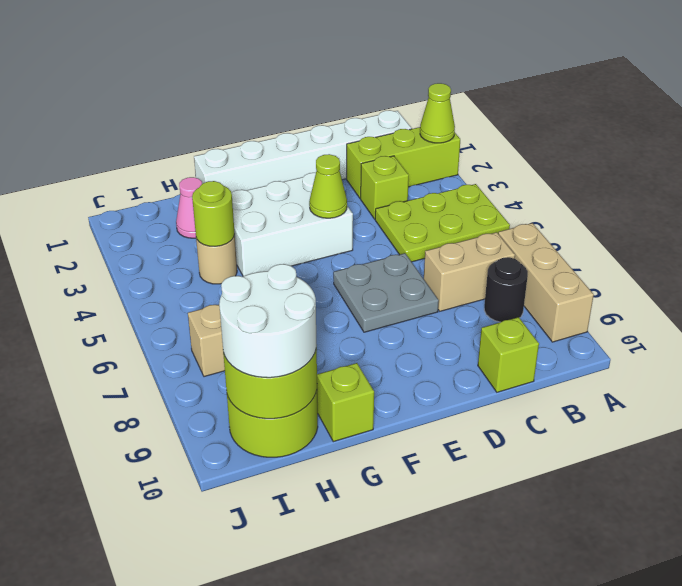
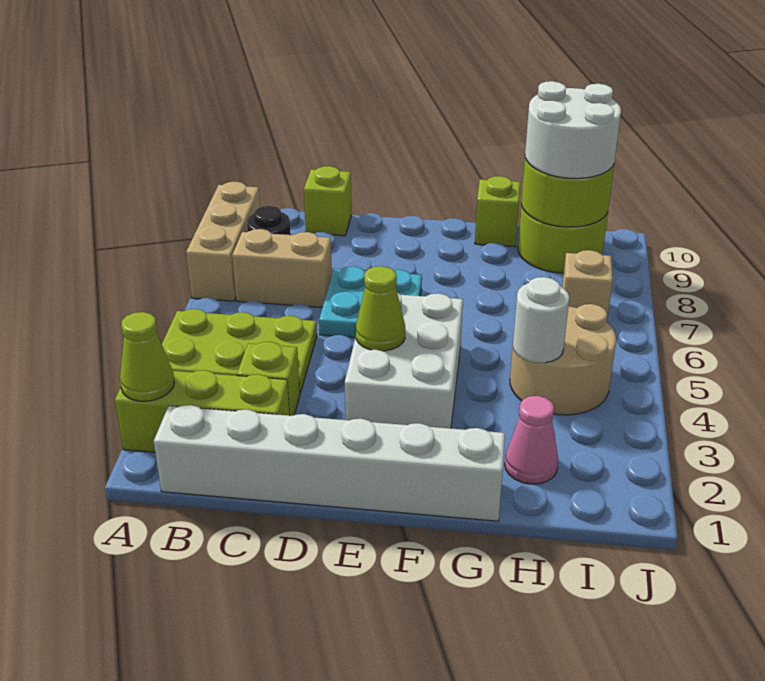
grey 2x2 plate [333,253,439,332] -> cyan 2x2 plate [319,266,422,337]
white 2x3 brick [231,173,353,276] -> white 2x3 brick turned to [345,293,463,428]
tan 1x1 round brick [196,235,237,284] -> tan 2x2 round brick [510,304,616,415]
lime 1x1 round brick [192,181,235,246] -> white 1x1 round brick [513,277,569,363]

